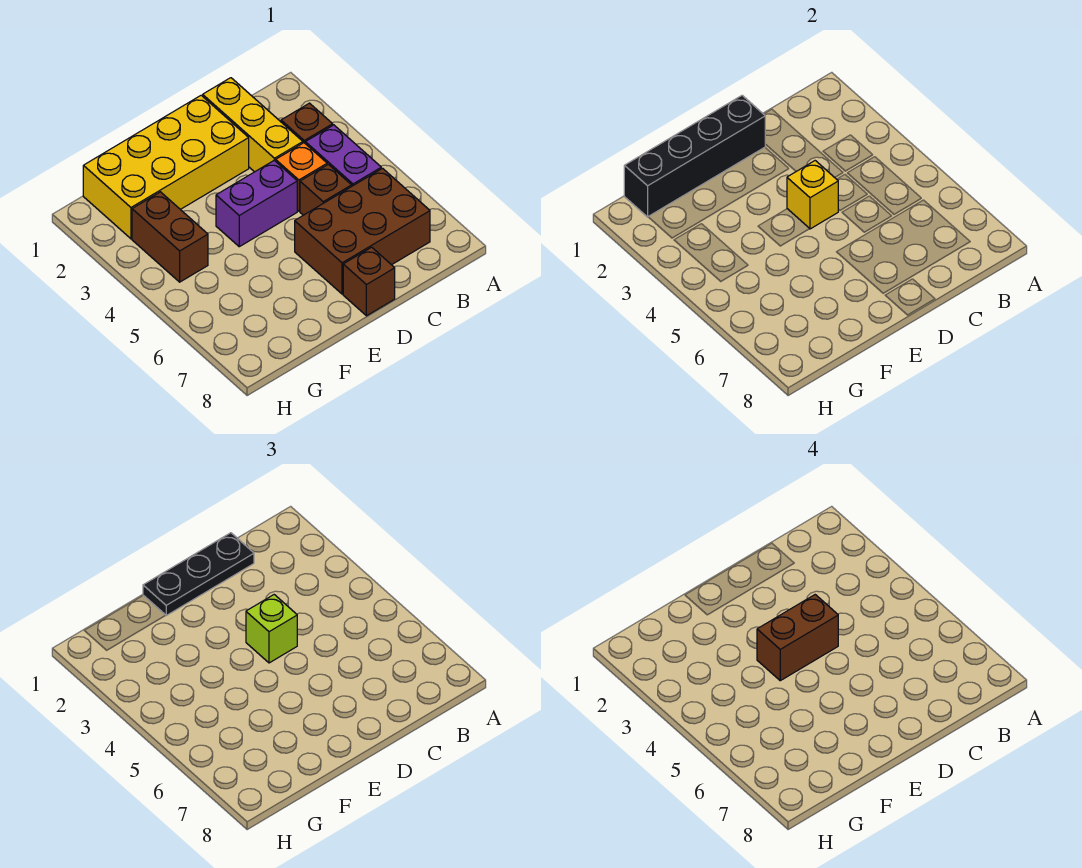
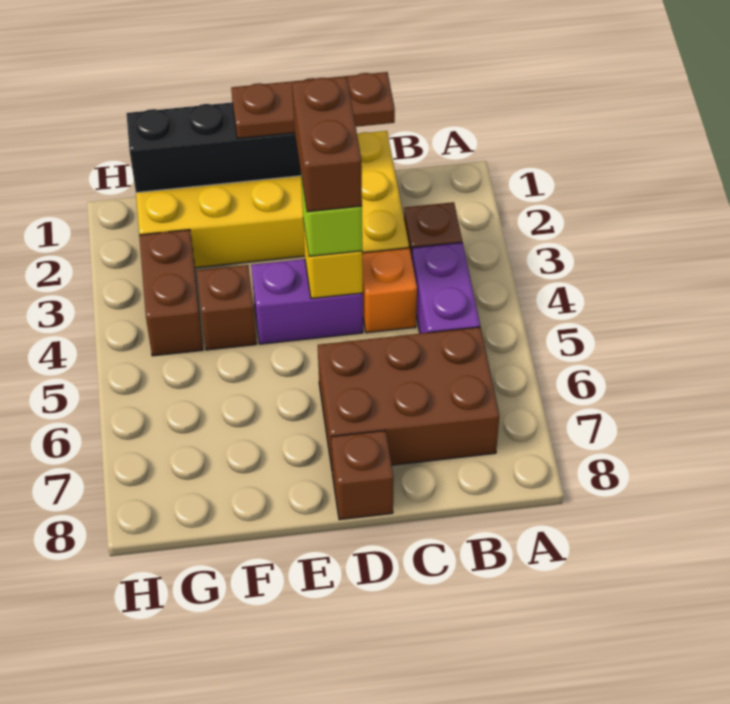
black 1x3 plate [143,533,254,615] -> brown 1x3 plate [231,72,395,139]
brown 1x1 brick [300,164,352,215] -> brown 1x1 brick moved to [197,265,257,350]
brown 1x2 brick [757,595,838,681] -> brown 1x2 brick turned to [292,77,362,212]

